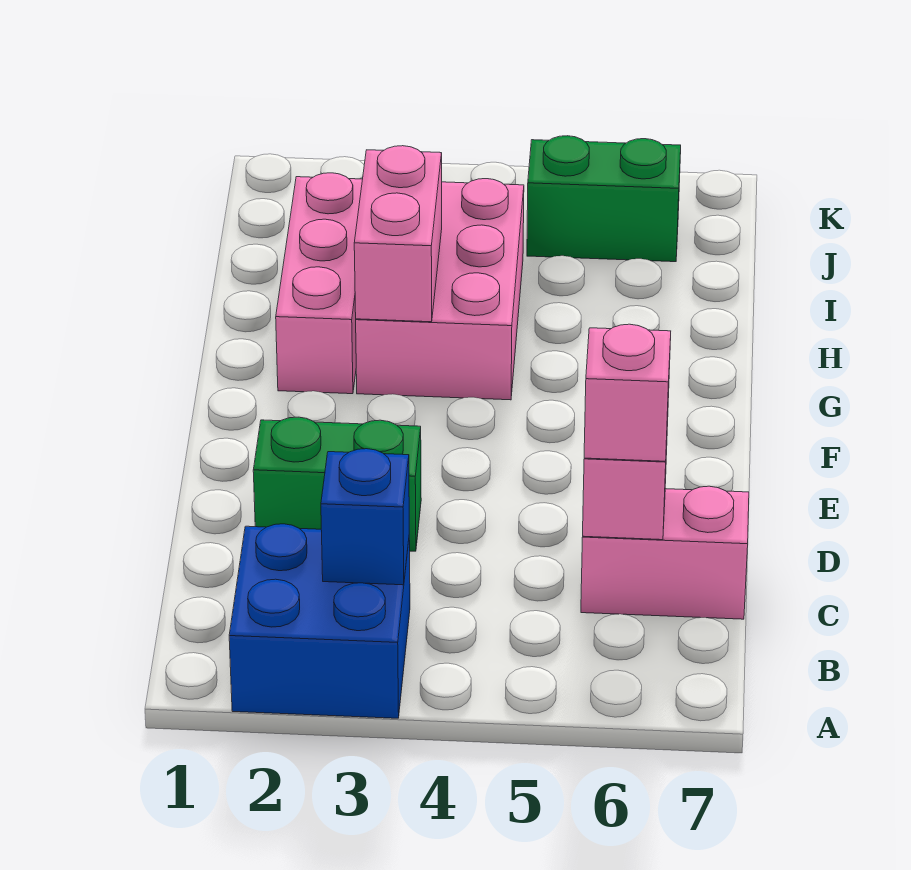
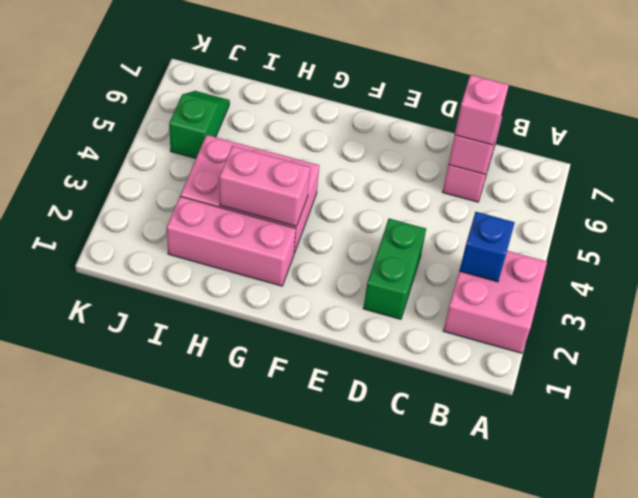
blue 2x2 brick [229,524,410,718] -> pink 2x2 brick [443,251,547,353]
green 1x2 brick [527,136,681,262] -> green 1x2 slope [169,91,230,159]

